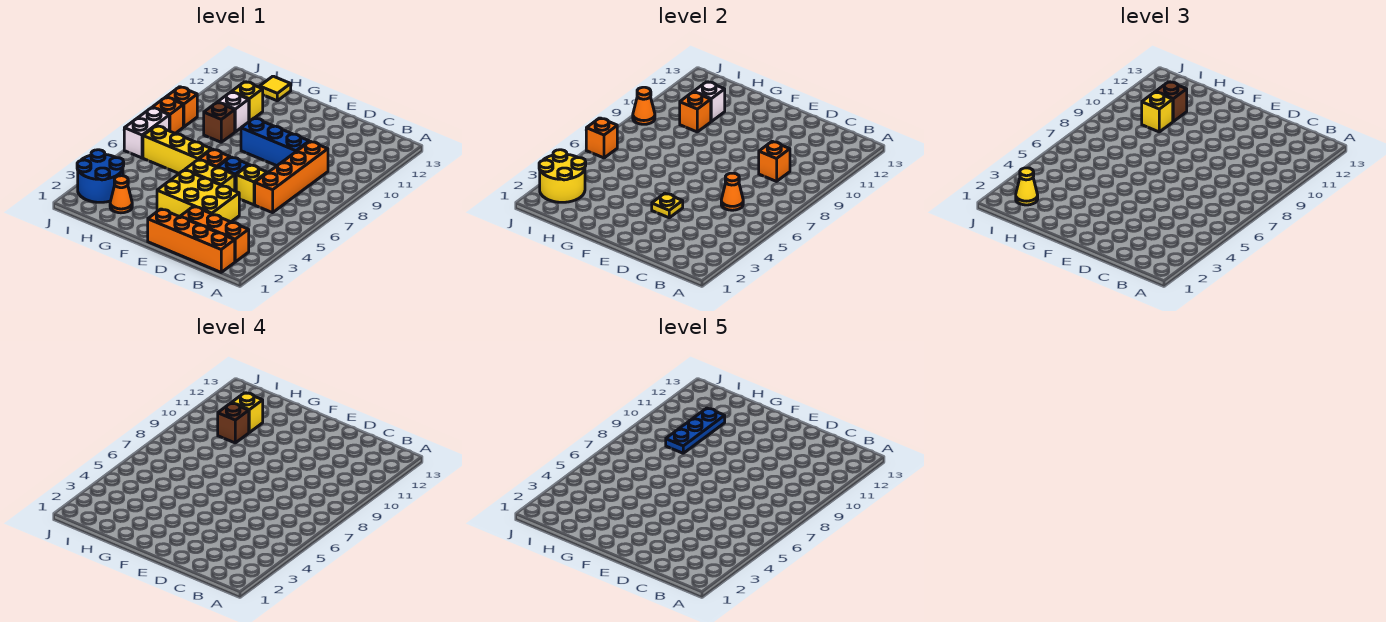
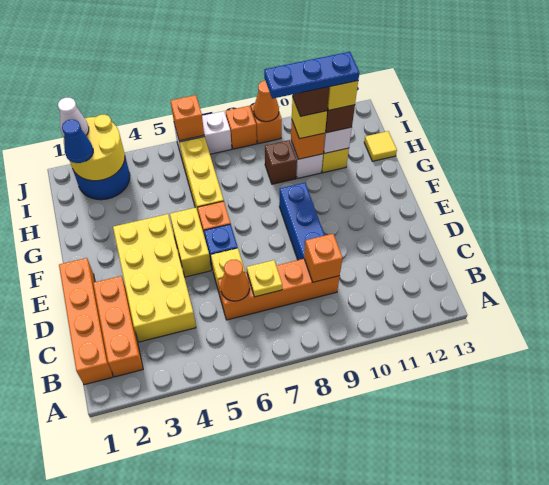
yellow 2x3 brick [157,170,239,222] -> yellow 2x4 brick [113,214,196,342]
yellow 1x1 plate [652,193,683,218] -> yellow 1x1 plate moved to [247,260,282,297]
orange 1x1 cone [110,176,132,213] -> none
yellow 1x1 cone [1016,168,1038,205] -> blue 1x1 cone [62,120,93,163]
none -> white 1x1 cone [58,98,89,137]

